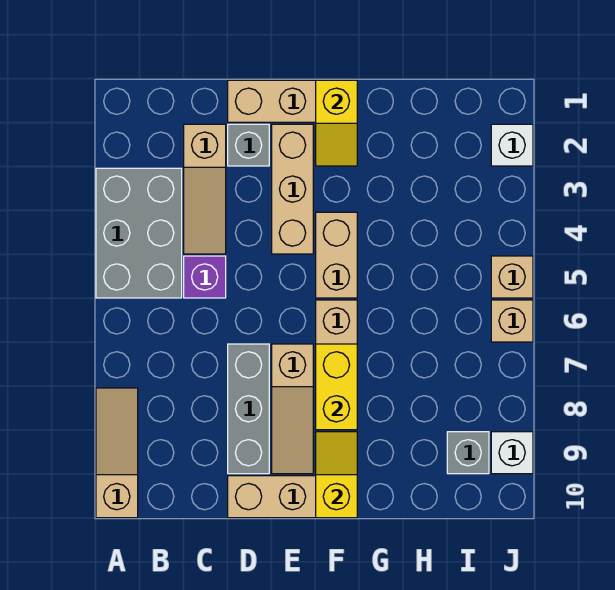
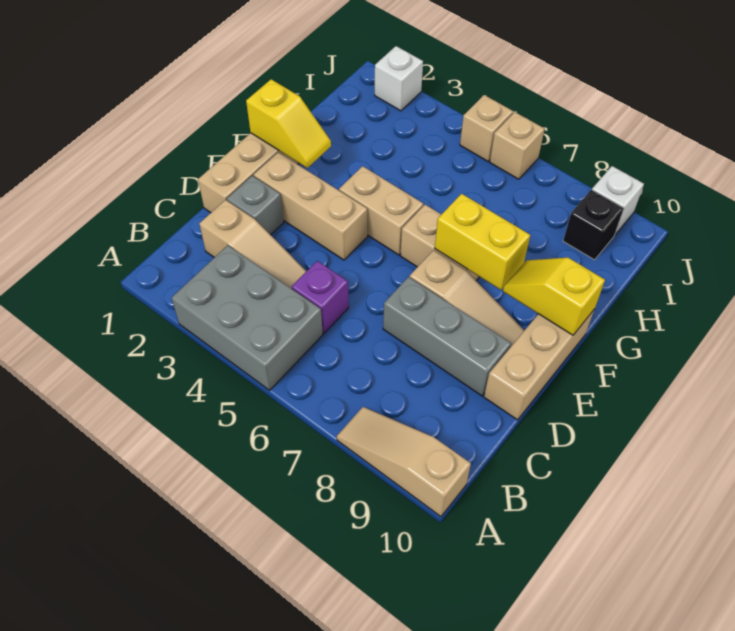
grey 1x1 brick [447,432,489,474] -> black 1x1 brick [563,190,624,260]

